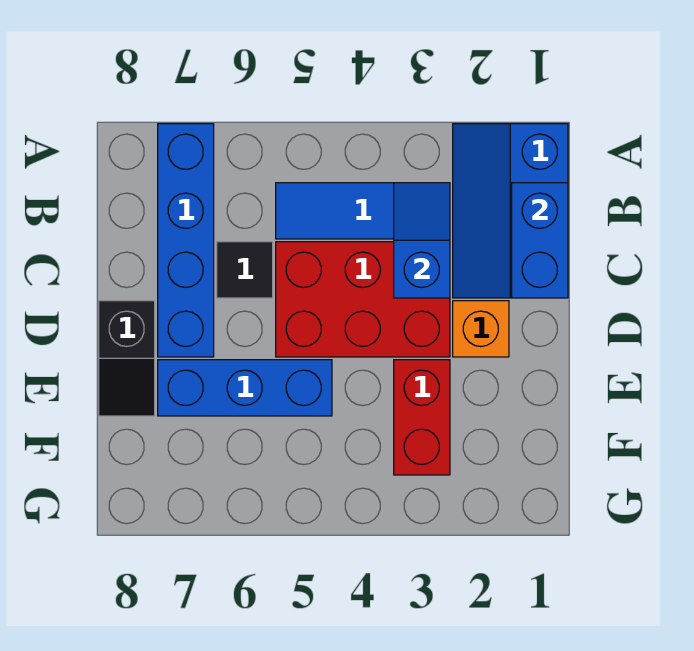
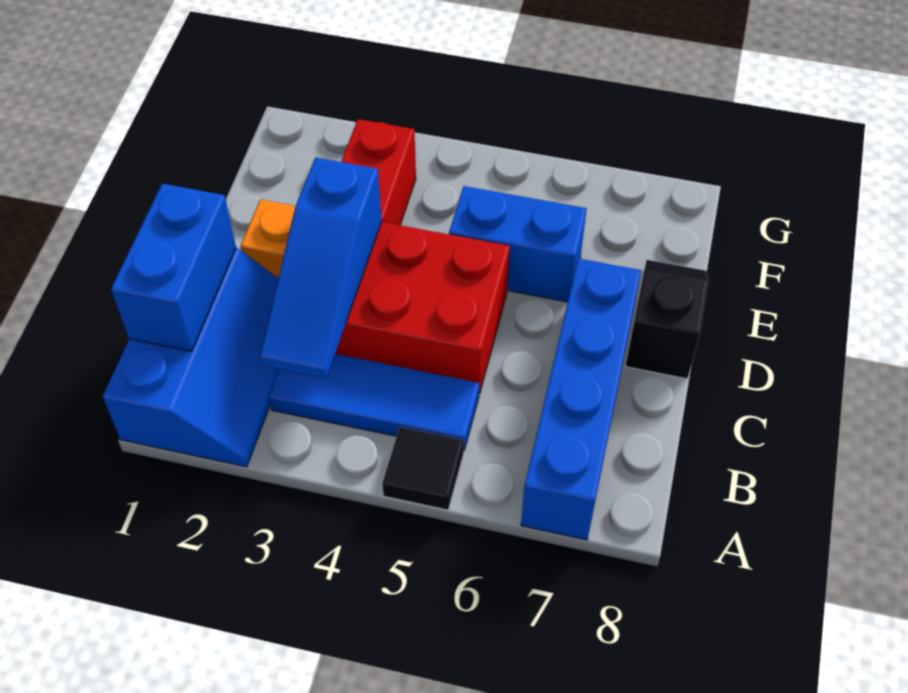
blue 1x2 slope [394,183,450,298] -> blue 1x3 slope [260,157,382,379]
black 1x1 tile [217,242,273,298] -> black 1x1 tile moved to [382,427,464,510]
blue 1x3 brick [158,360,332,416] -> blue 1x2 brick [449,186,587,302]

